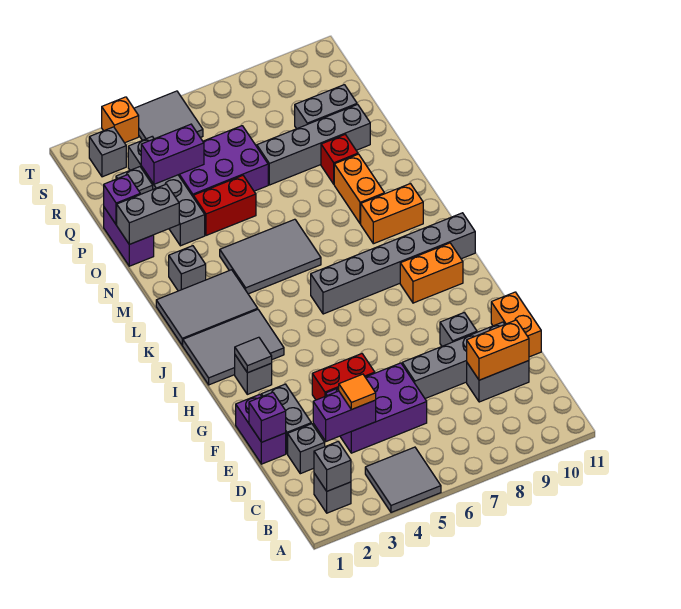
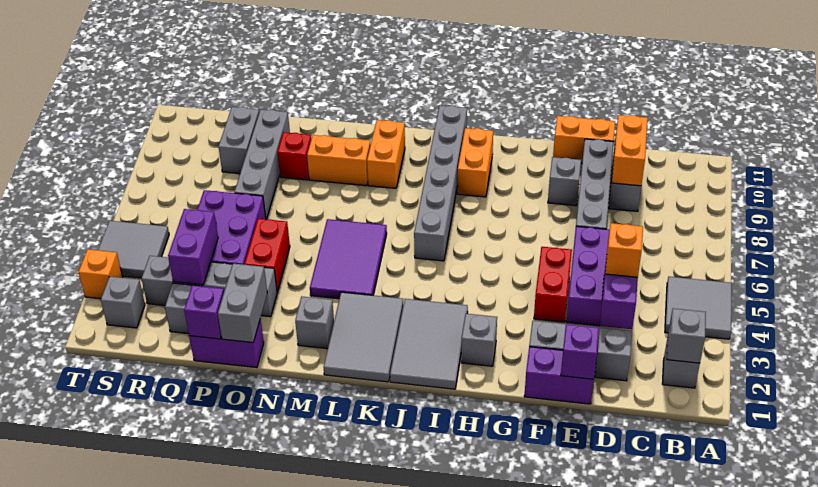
orange 1x1 tile [339,374,376,410] -> orange 1x1 brick [605,223,643,277]
grey 1x1 tile [235,337,272,373] -> none
grey 2x3 tile [220,219,321,294] -> purple 2x3 tile [310,219,387,299]

